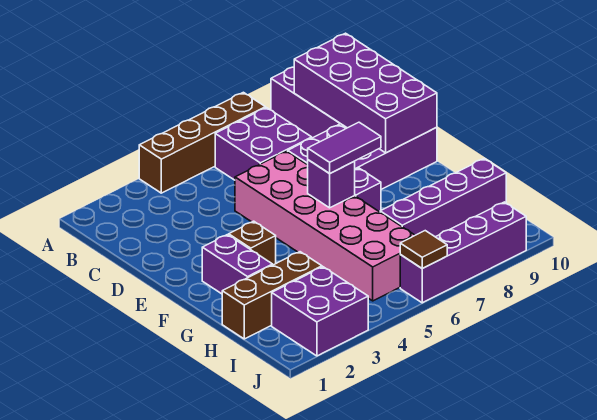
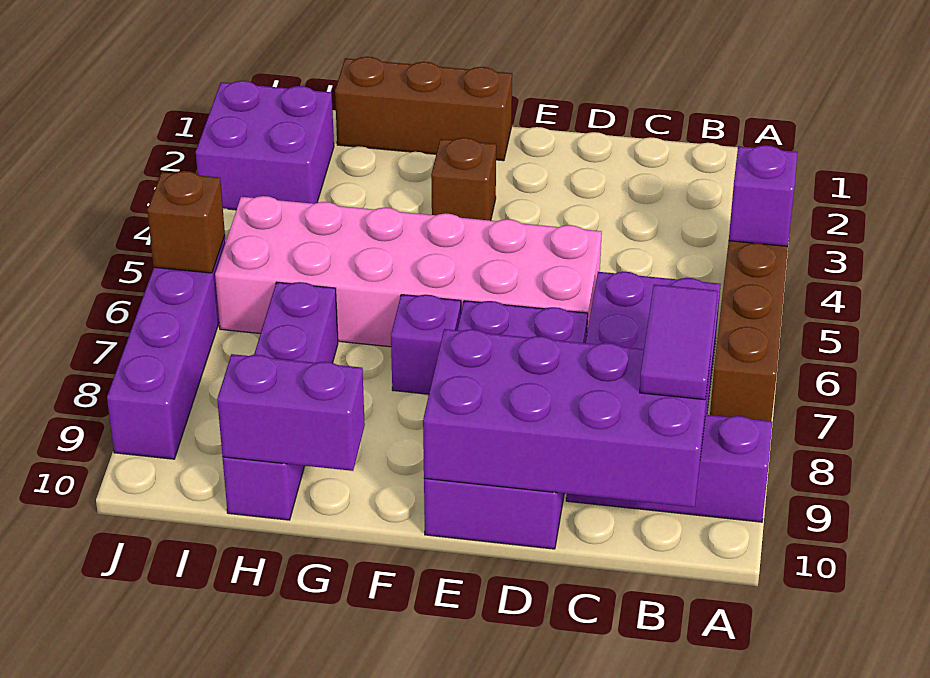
purple 1x2 brick [202,235,273,294] -> purple 1x2 brick moved to [217,354,365,471]
purple 1x1 brick [308,160,355,208] -> purple 1x1 brick moved to [729,145,798,246]
purple 1x2 tile [308,122,381,174] -> purple 1x2 tile moved to [640,284,718,400]
brown 1x3 brick [222,252,322,339] -> brown 1x3 brick turned to [335,57,512,161]
brown 1x1 tile [400,231,447,268] -> brown 1x1 brick [147,171,225,273]

